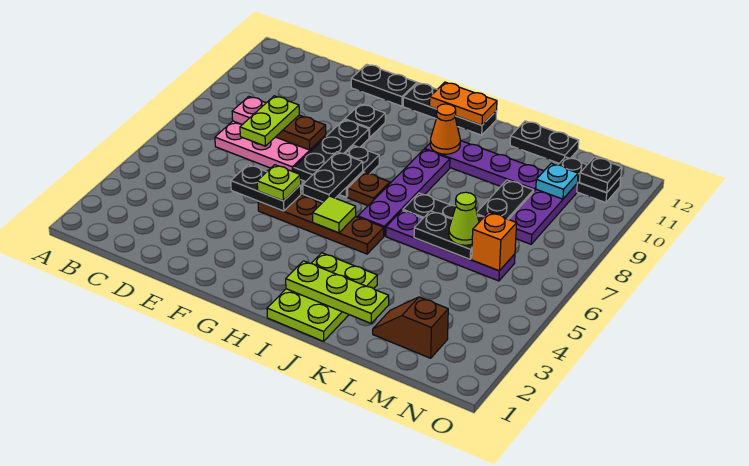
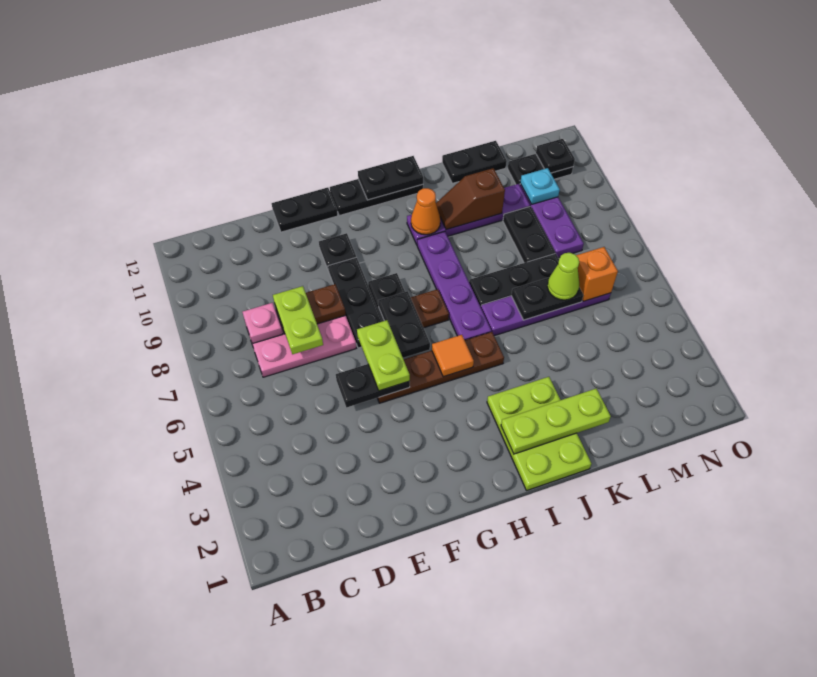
lime 1x1 plate [257,165,301,201] -> lime 1x2 plate [357,320,410,391]
lime 1x1 tile [312,196,356,233] -> orange 1x1 tile [432,335,474,377]
orange 1x2 plate [430,82,497,125] -> black 1x2 plate [358,156,423,200]
brown 1x2 slope [373,297,448,358] -> brown 1x2 slope moved to [436,168,505,230]

